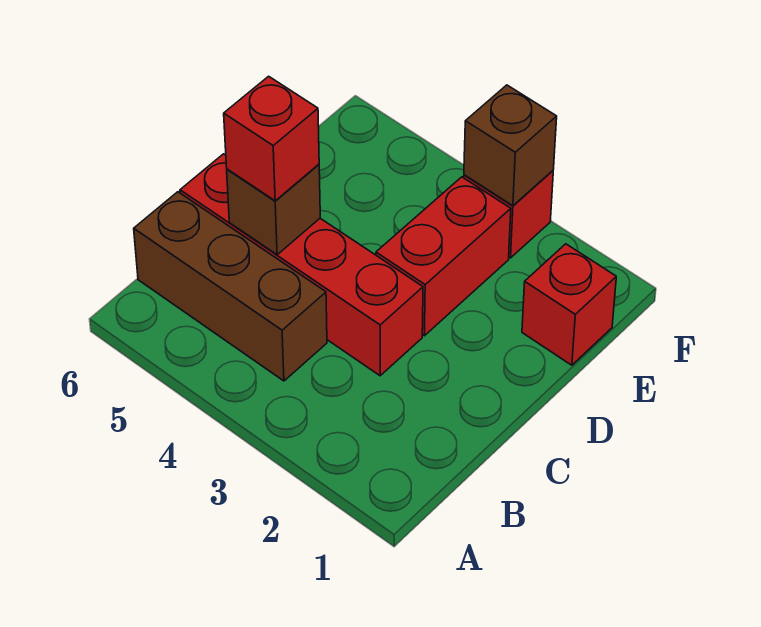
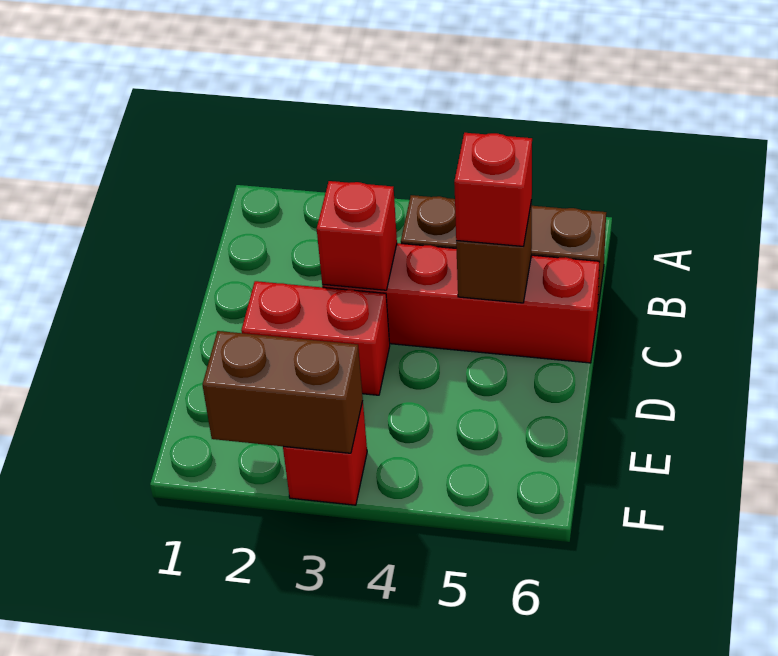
red 1x2 brick [376,177,511,336] -> red 1x2 brick turned to [241,281,390,395]
red 1x1 brick [522,244,616,365] -> red 1x1 brick moved to [317,181,397,290]
brown 1x1 brick [464,85,557,206] -> brown 1x2 brick [203,331,363,453]

